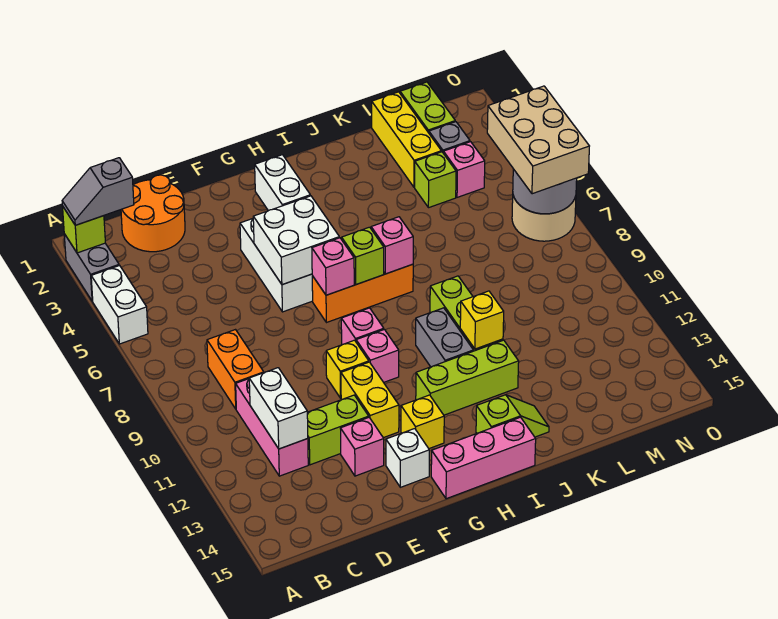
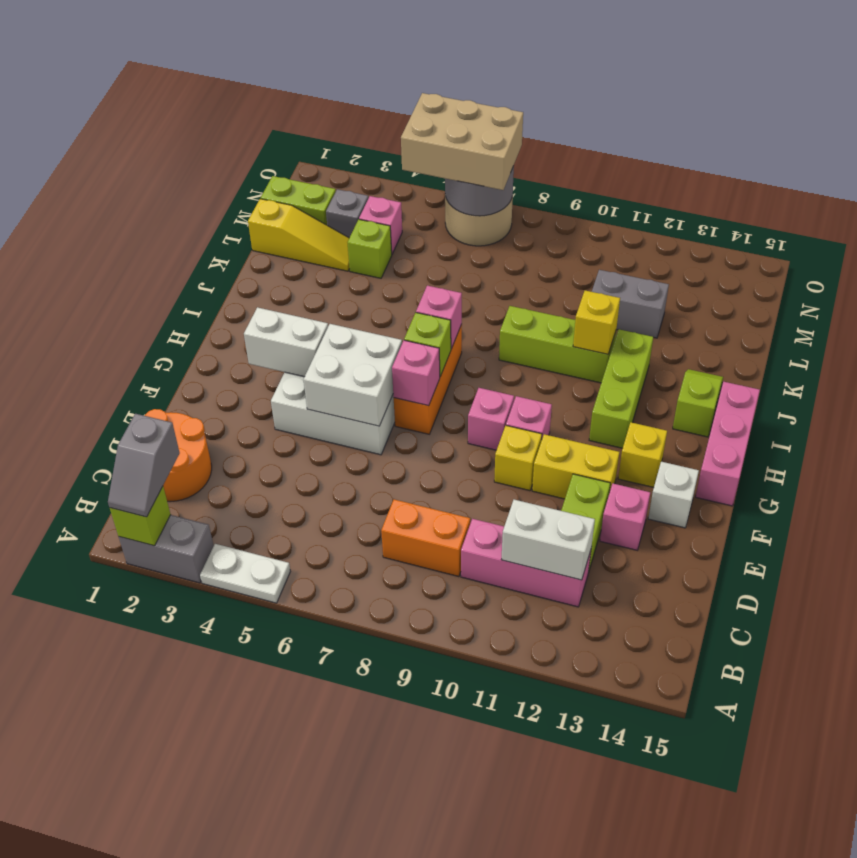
white 1x2 brick [91,265,148,344] -> white 1x2 plate [200,544,290,603]
grey 1x2 brick [416,308,473,367] -> grey 1x2 brick moved to [592,270,669,338]
yellow 1x3 brick [372,92,441,187] -> yellow 1x3 slope [248,199,350,271]

